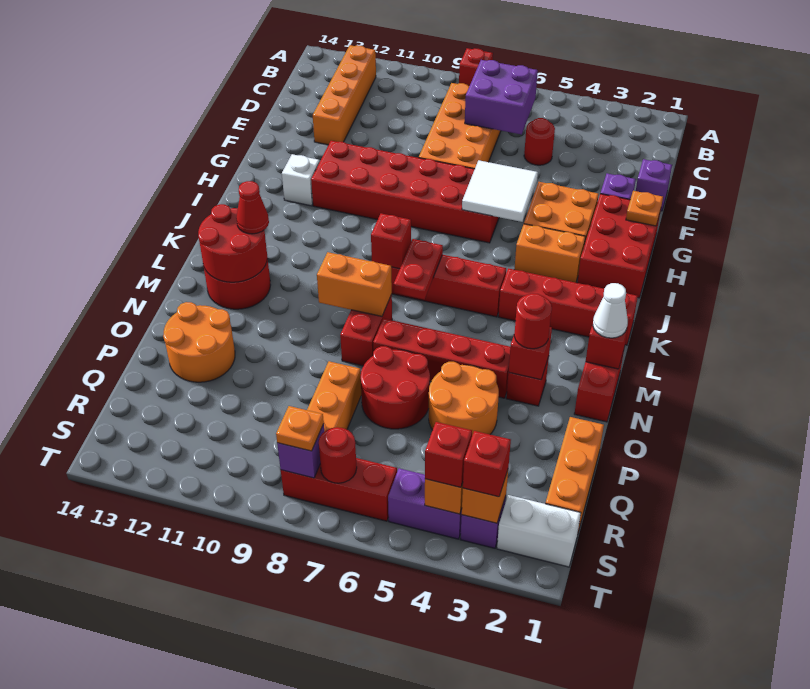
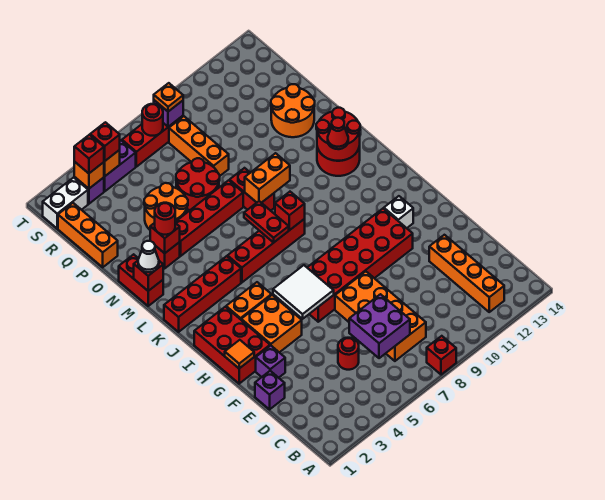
orange 1x1 plate [626,191,663,226] -> orange 1x1 tile [225,340,254,368]

